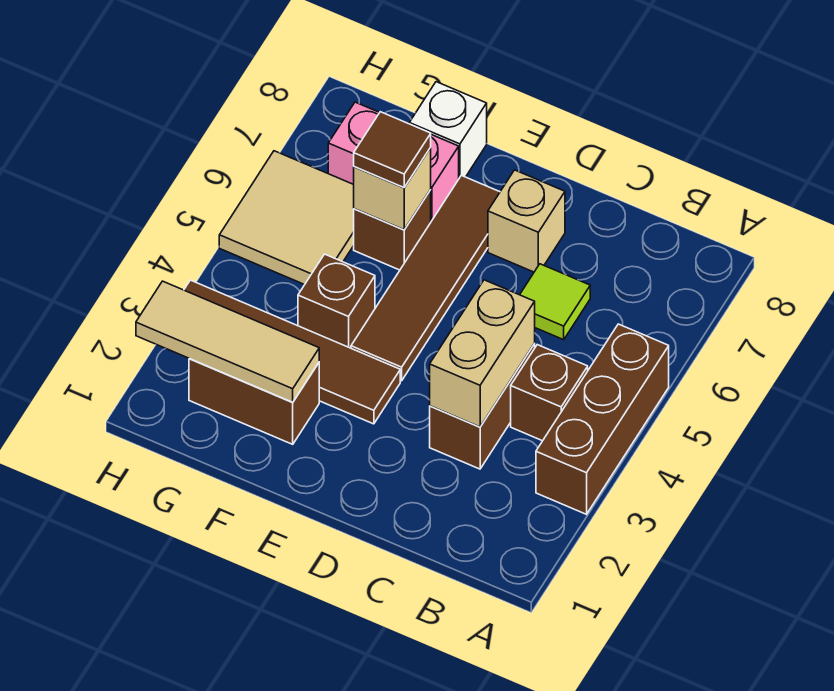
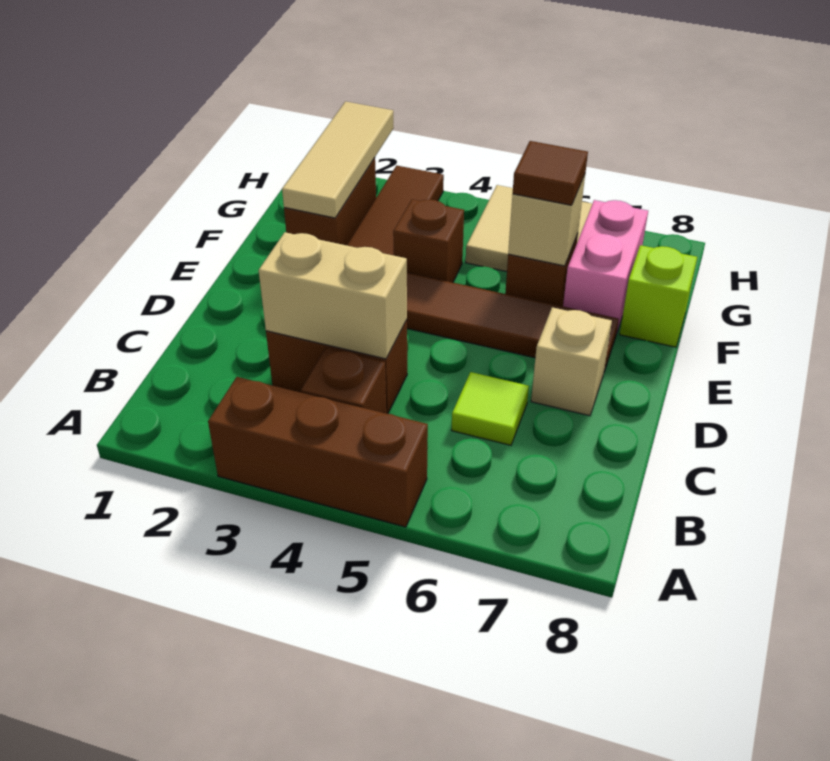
white 1x1 brick [409,82,487,178] -> lime 1x1 brick [620,245,697,347]

